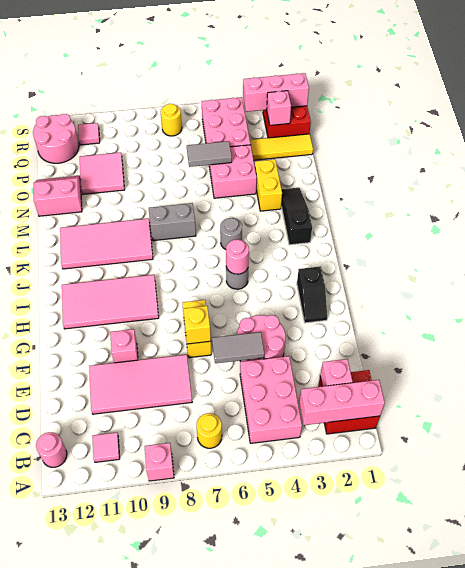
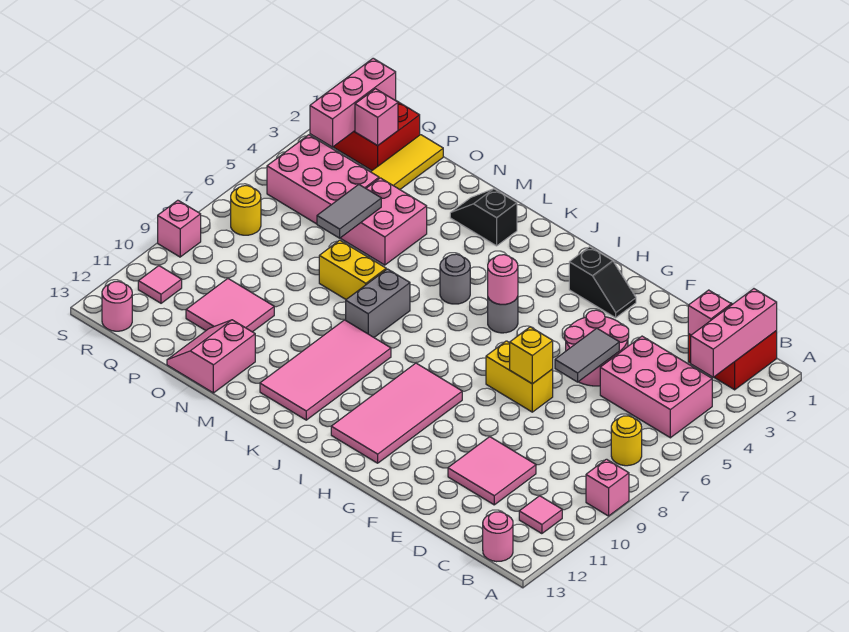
pink 2x4 tile [89,355,192,414] -> pink 2x2 tile [448,437,536,505]
pink 1x1 brick [110,329,138,363] -> pink 1x1 brick moved to [158,200,201,257]
black 1x3 slope [281,188,312,245] -> black 1x2 slope [450,189,517,246]
yellow 1x2 brick [255,159,282,211] -> yellow 1x2 brick moved to [319,240,386,299]
pink 2x2 round brick [33,114,79,163] -> pink 1x1 round brick [102,282,132,331]

